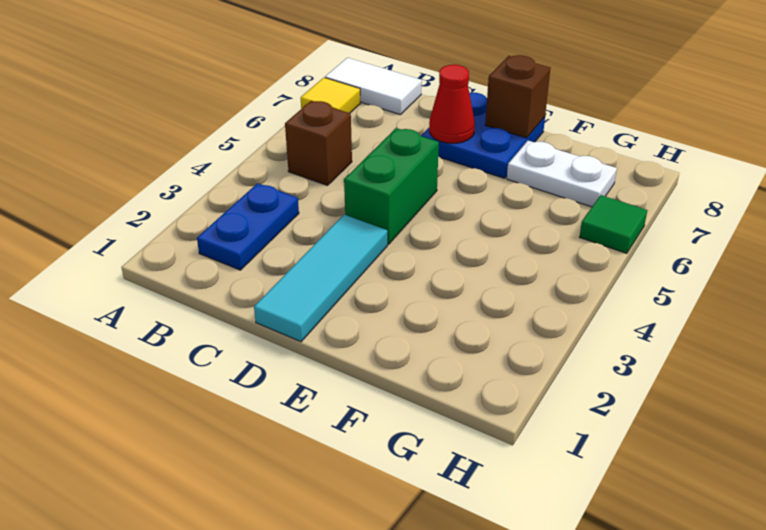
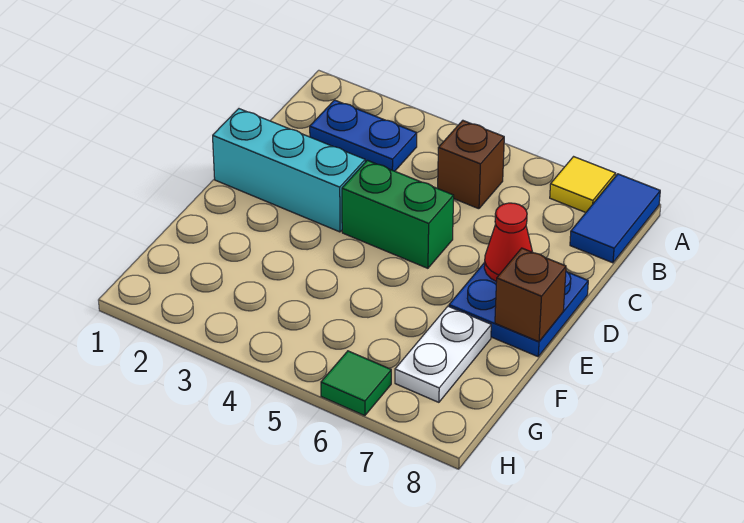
white 1x2 tile [325,58,422,115] -> blue 1x2 tile [570,174,660,263]
cyan 1x3 tile [254,215,387,342] -> cyan 1x3 brick [213,109,365,232]

